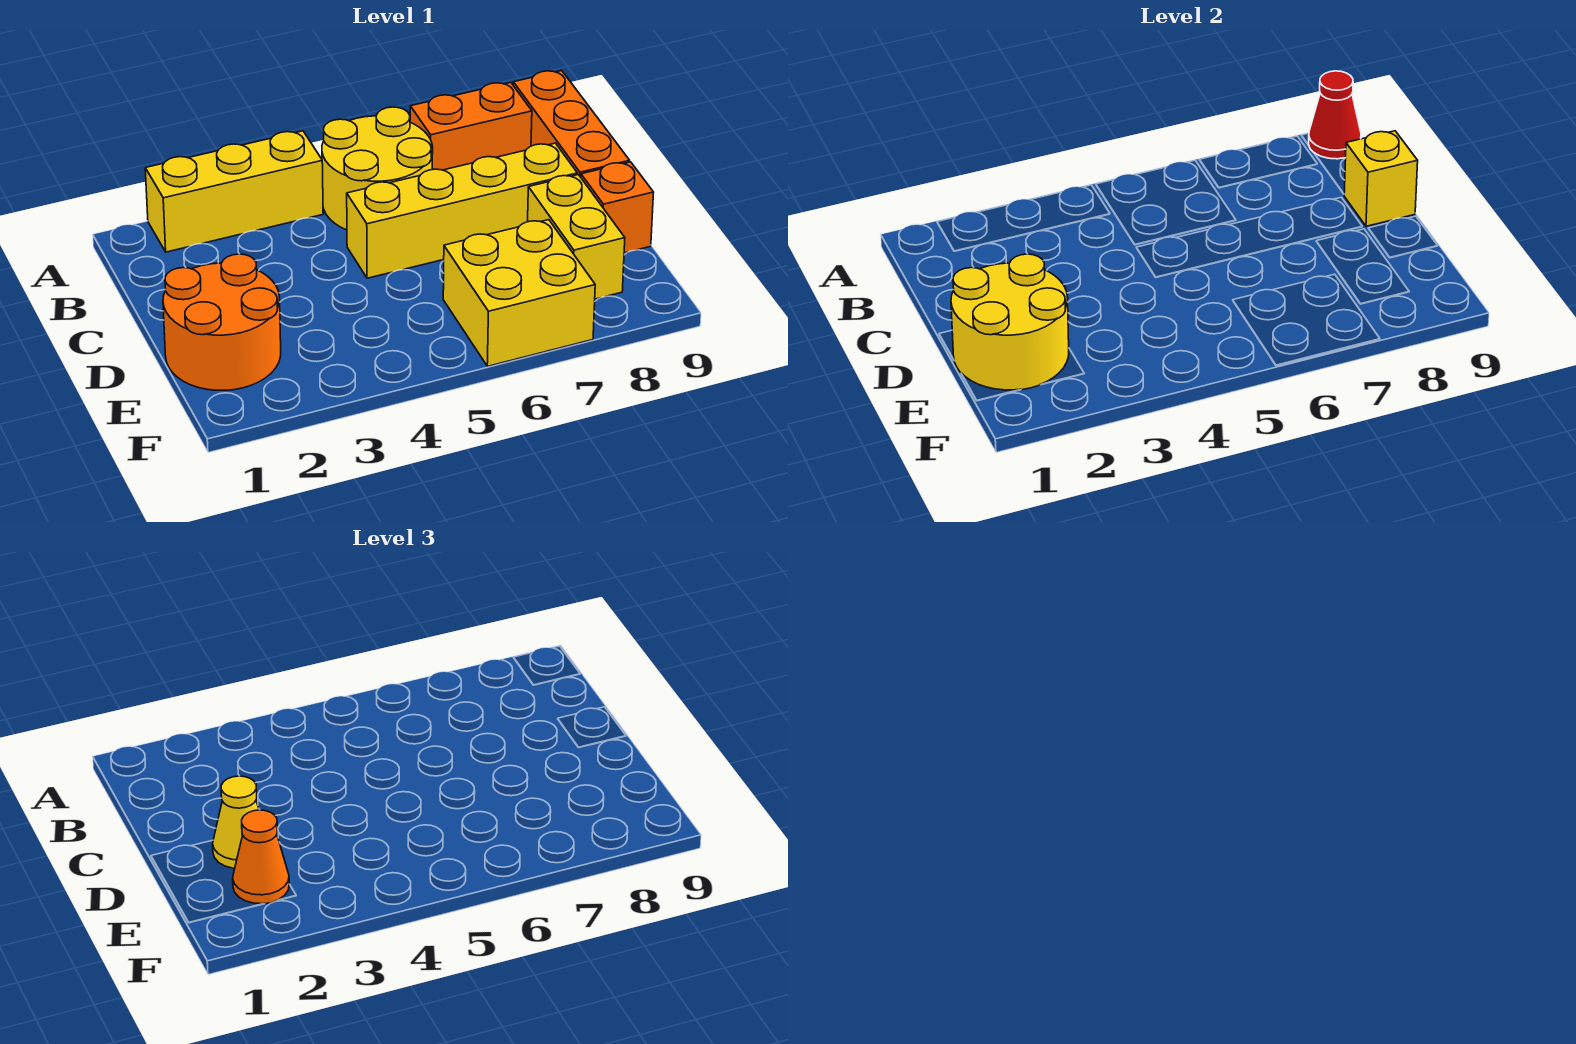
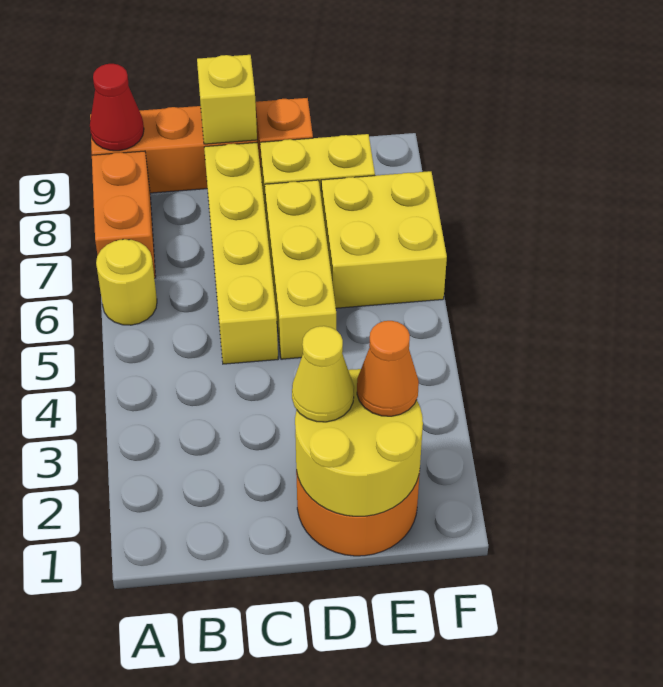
yellow 1x3 brick [145,131,323,252] -> yellow 1x3 brick moved to [265,180,336,359]
yellow 2x2 round brick [322,107,433,230] -> yellow 1x1 round brick [96,239,157,325]

